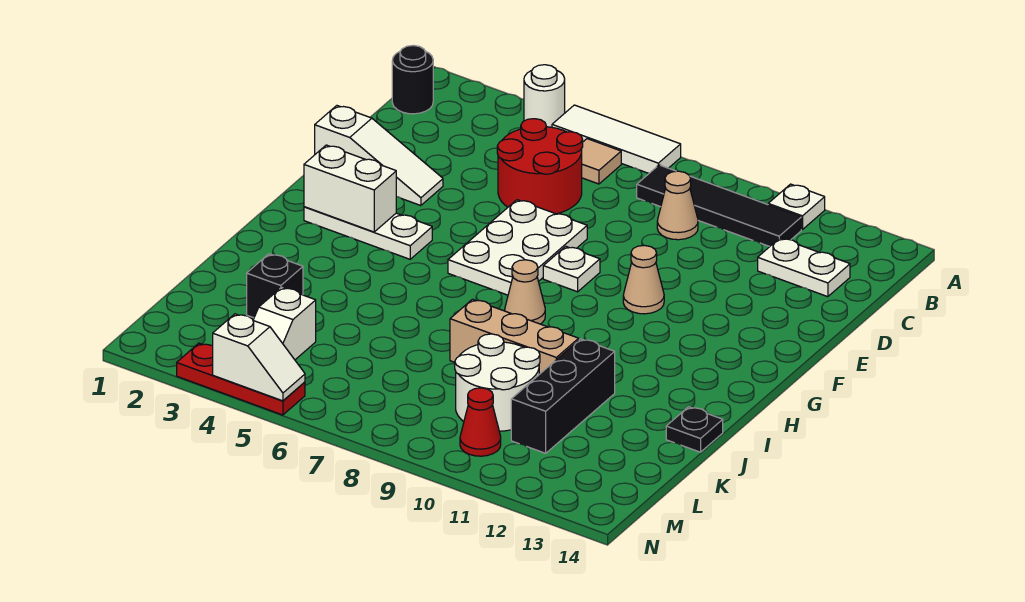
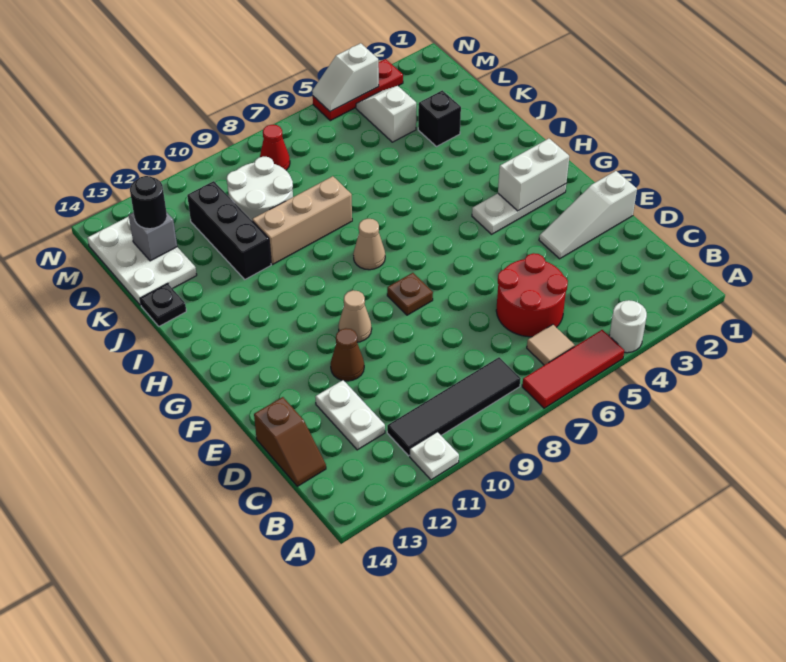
white 1x3 tile [552,105,681,173] -> red 1x3 tile [522,330,624,408]
black 1x1 round brick [392,45,433,114] -> black 1x1 round brick moved to [130,176,167,229]
tan 1x1 cone [657,171,698,240] -> none
white 1x2 plate [758,238,850,297] -> white 1x2 plate turned to [315,380,385,450]
none -> brown 1x2 slope [254,397,326,486]
white 2x3 plate [448,200,587,295] -> white 2x3 plate moved to [87,216,197,305]
none -> brown 1x1 cone [331,328,364,381]
white 1x1 plate [543,246,600,292] -> brown 1x1 plate [387,273,433,315]
none -> grey 1x1 brick [129,212,177,261]
red 1x1 cone [460,388,501,456] -> red 1x1 cone moved to [260,125,290,170]

